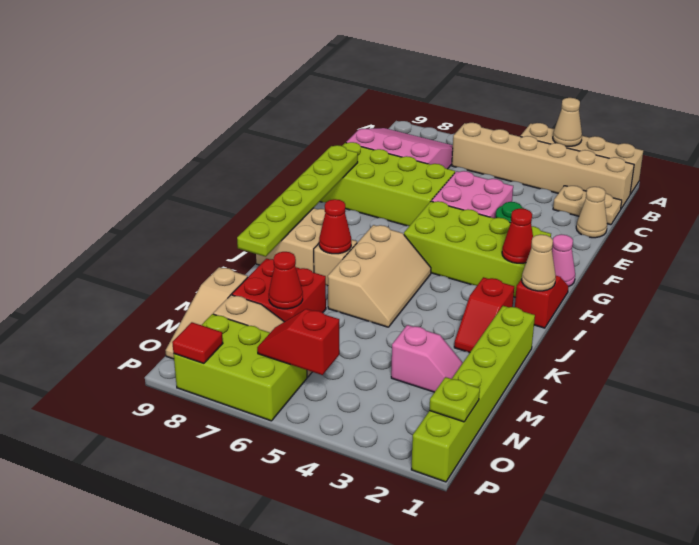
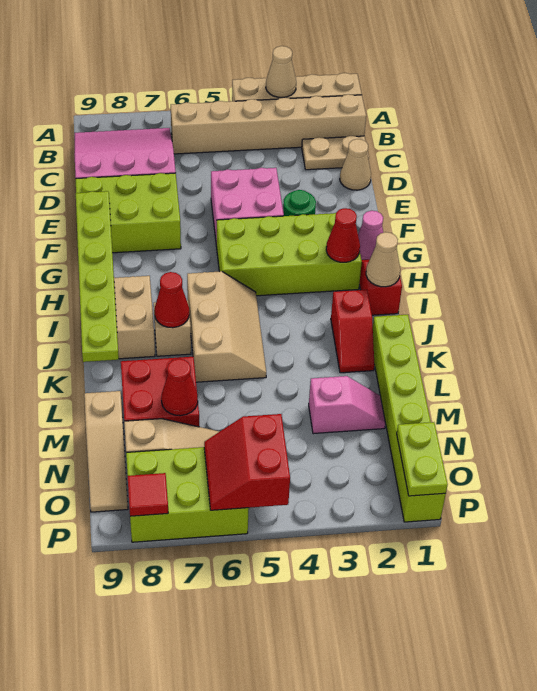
lime 2x4 brick [320,142,455,226] -> lime 2x3 brick [76,173,181,253]
lime 1x1 plate [429,377,480,422] -> lime 1x2 plate [397,422,448,496]
red 1x2 slope [257,309,339,375] -> red 2x2 slope [204,414,290,510]

